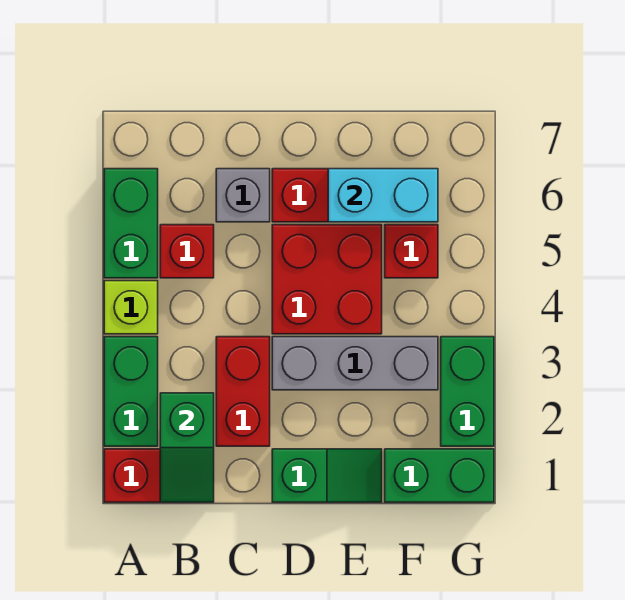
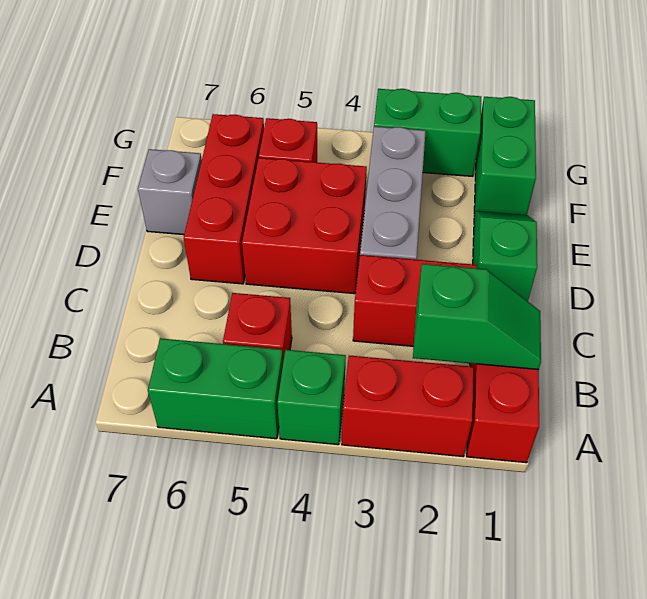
green 1x2 brick [104,337,158,446] -> red 1x2 brick [342,355,474,456]
lime 1x1 brick [104,281,158,334] -> green 1x1 brick [277,350,346,445]
grey 1x1 brick [216,169,270,222] -> grey 1x1 brick moved to [138,149,202,235]
cyan 1x2 brick [328,169,438,222] -> none

